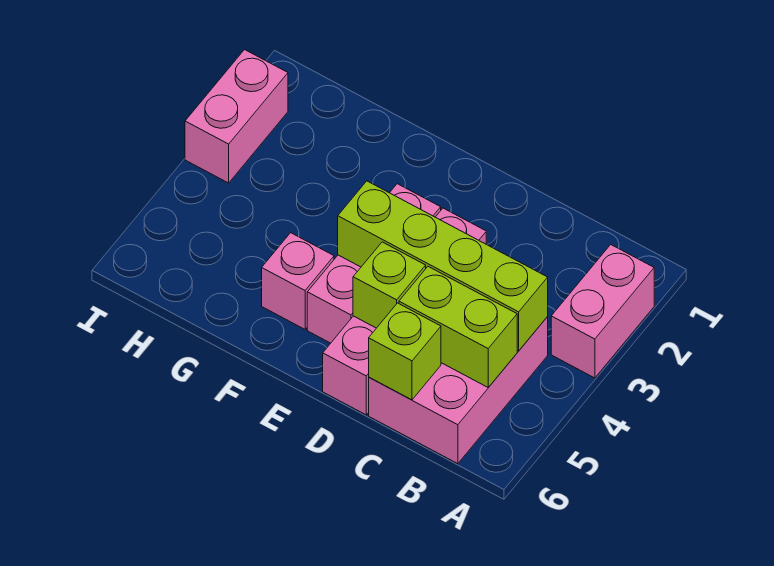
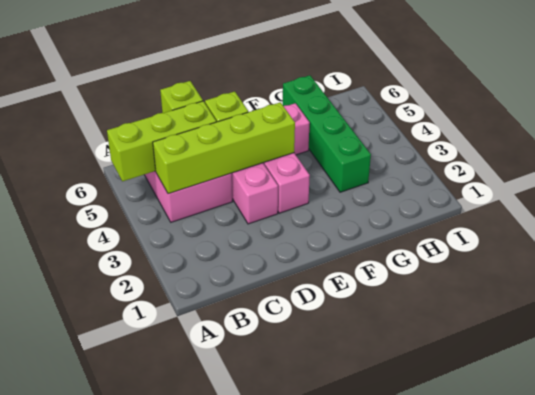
pink 1x2 brick [551,245,654,378] -> none
lime 1x2 brick [399,267,517,387] -> lime 1x3 brick [107,101,216,181]
none -> green 1x4 brick [283,75,371,192]
pink 1x2 brick [185,50,288,183] -> none

